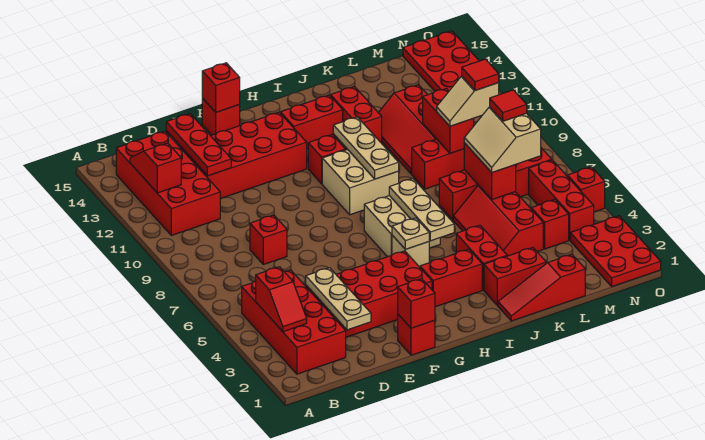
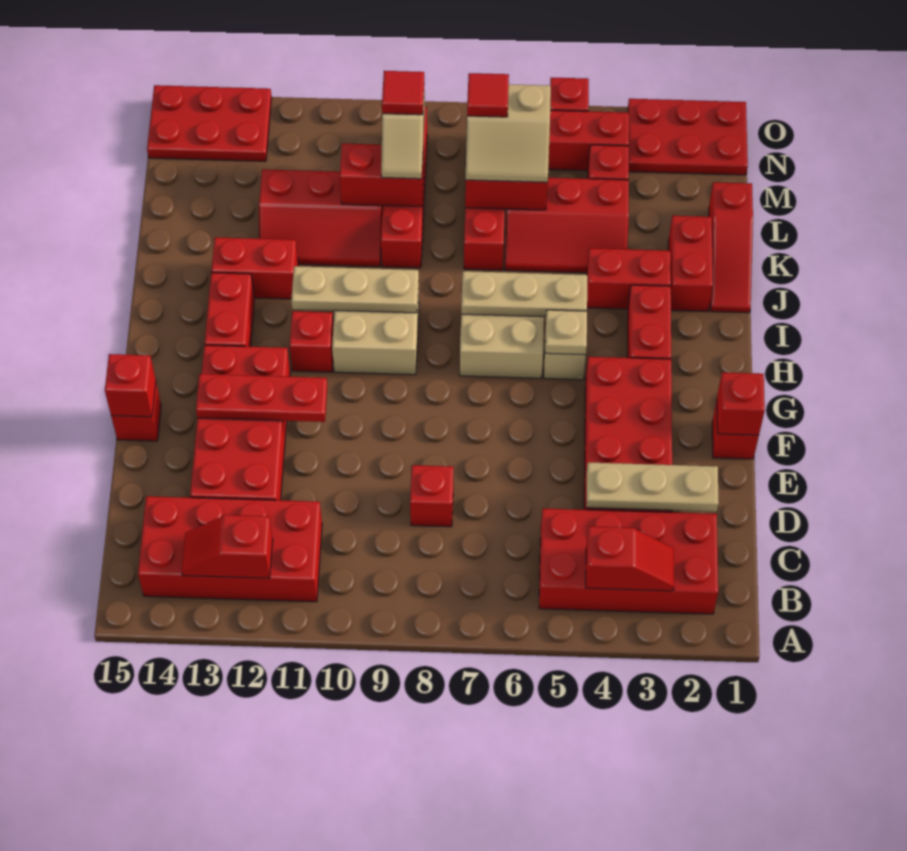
red 1x3 plate [166,114,231,176] -> red 1x3 plate moved to [196,374,327,422]

